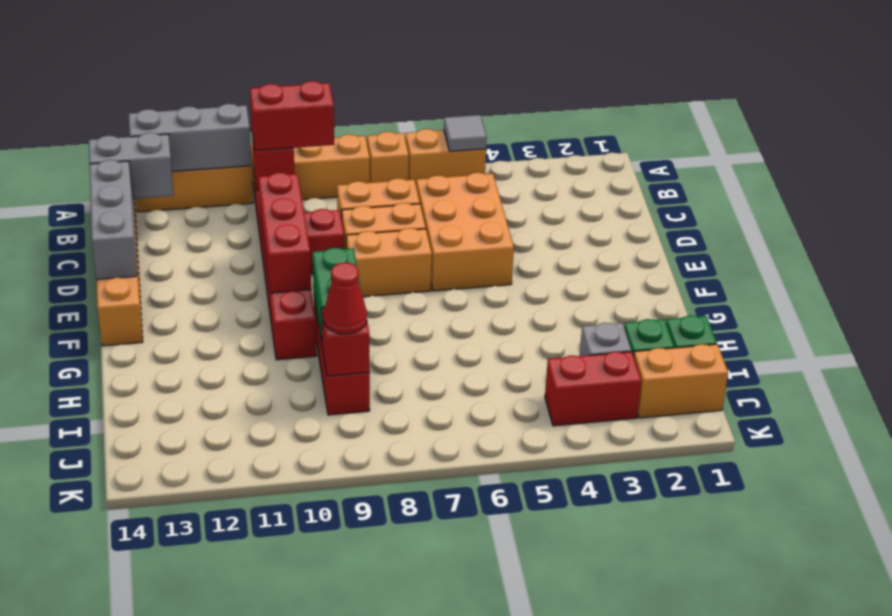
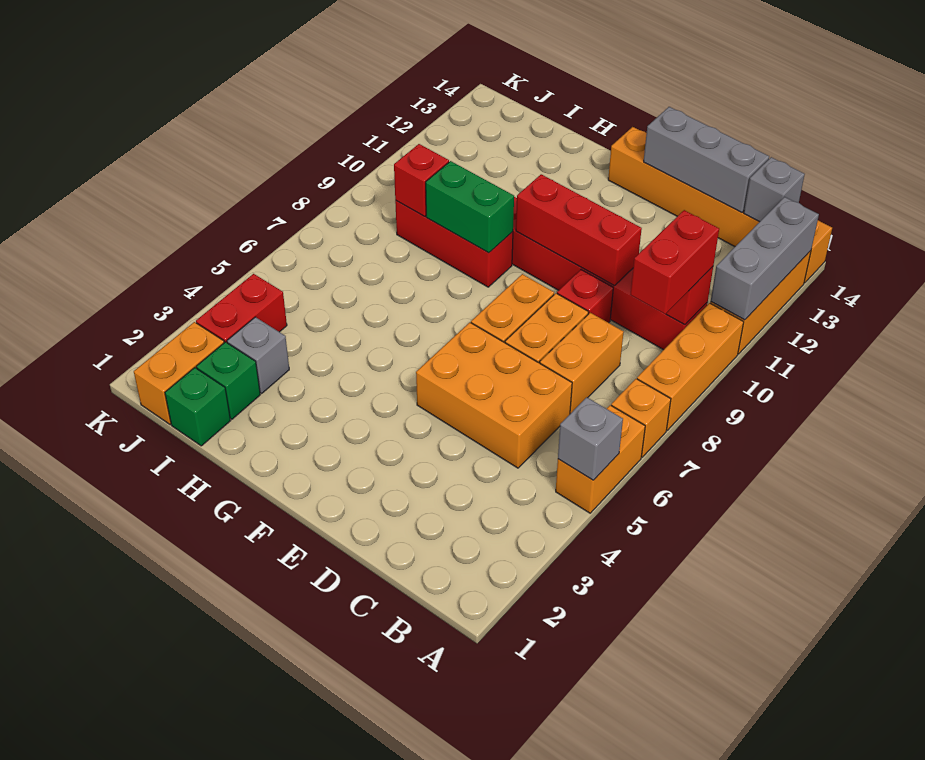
grey 1x1 tile [444,115,487,151] -> grey 1x1 brick [558,397,623,480]
grey 1x2 brick [89,133,174,199] -> grey 1x1 brick [744,157,805,222]
red 1x1 cone [324,262,367,334] -> none

